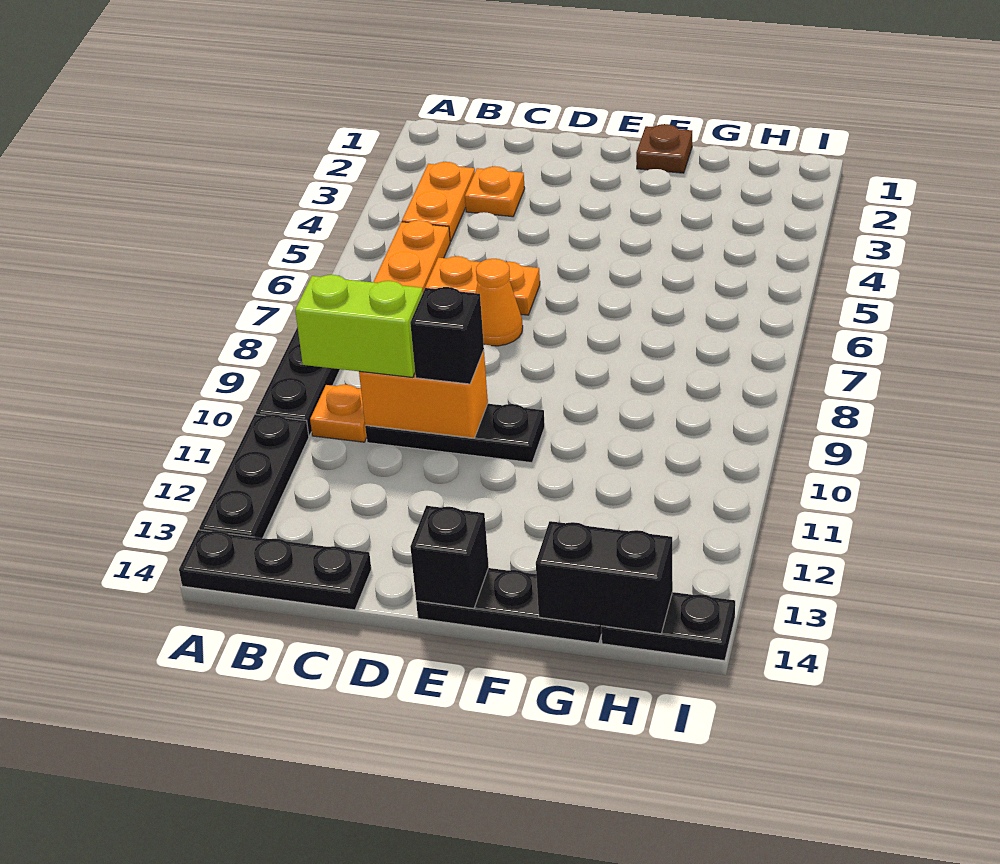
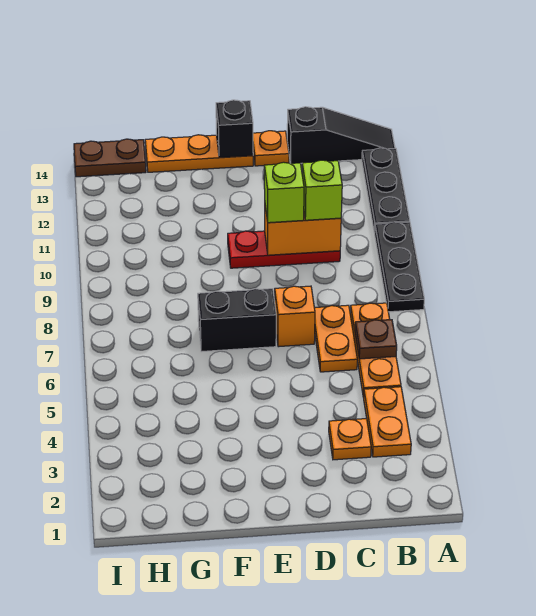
black 1x3 plate [179,530,371,610] -> black 1x3 slope [287,107,395,163]
orange 1x1 plate [310,385,367,442] -> orange 1x1 plate moved to [253,131,289,166]
lime 1x2 brick [295,275,423,377] -> lime 1x1 brick [302,160,342,220]
orange 1x2 plate [425,256,540,315] -> orange 1x2 plate turned to [315,305,357,372]
black 1x3 plate [365,404,545,463] -> red 1x3 plate [228,231,340,268]
orange 1x1 cone [476,259,523,346] -> orange 1x1 brick [275,286,315,347]
black 1x1 brick [410,287,484,384] -> lime 1x1 brick [264,162,304,223]
black 1x3 plate [416,568,602,643] -> orange 1x3 plate [145,135,253,172]
brown 1x1 plate [636,124,692,173] -> brown 1x1 plate moved to [355,320,397,359]
black 1x2 brick [536,521,673,634] -> black 1x2 brick moved to [198,289,276,352]
black 1x2 plate [601,592,735,661] -> brown 1x2 plate [74,139,146,177]

